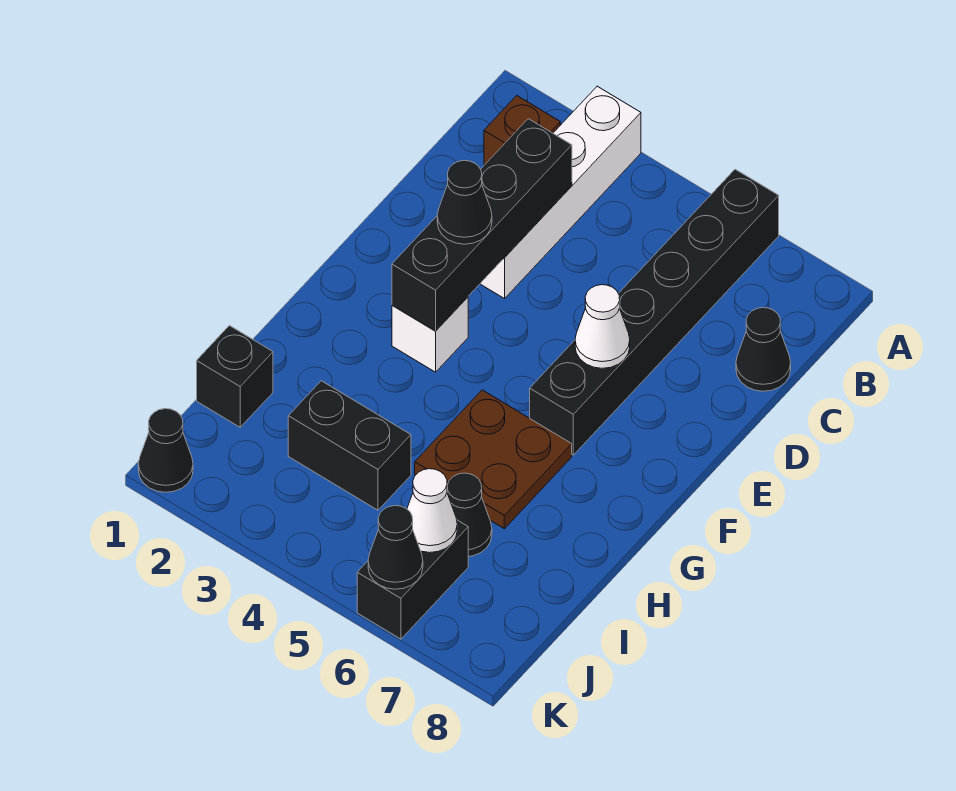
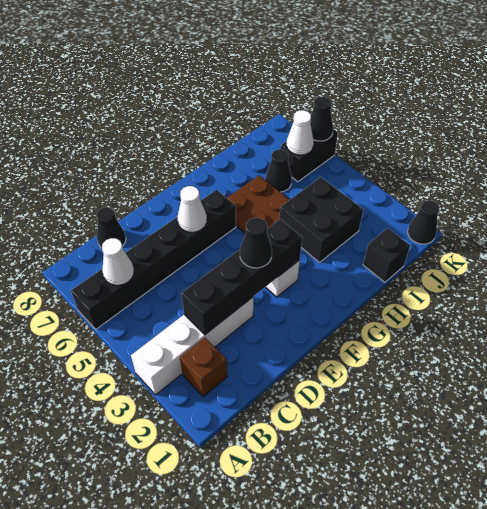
none -> white 1x1 cone [102,238,134,285]
black 1x2 brick [288,381,411,510] -> black 2x2 brick [279,177,363,262]

